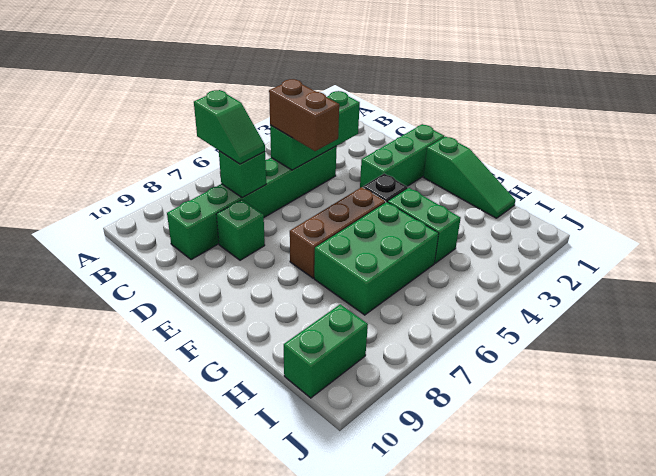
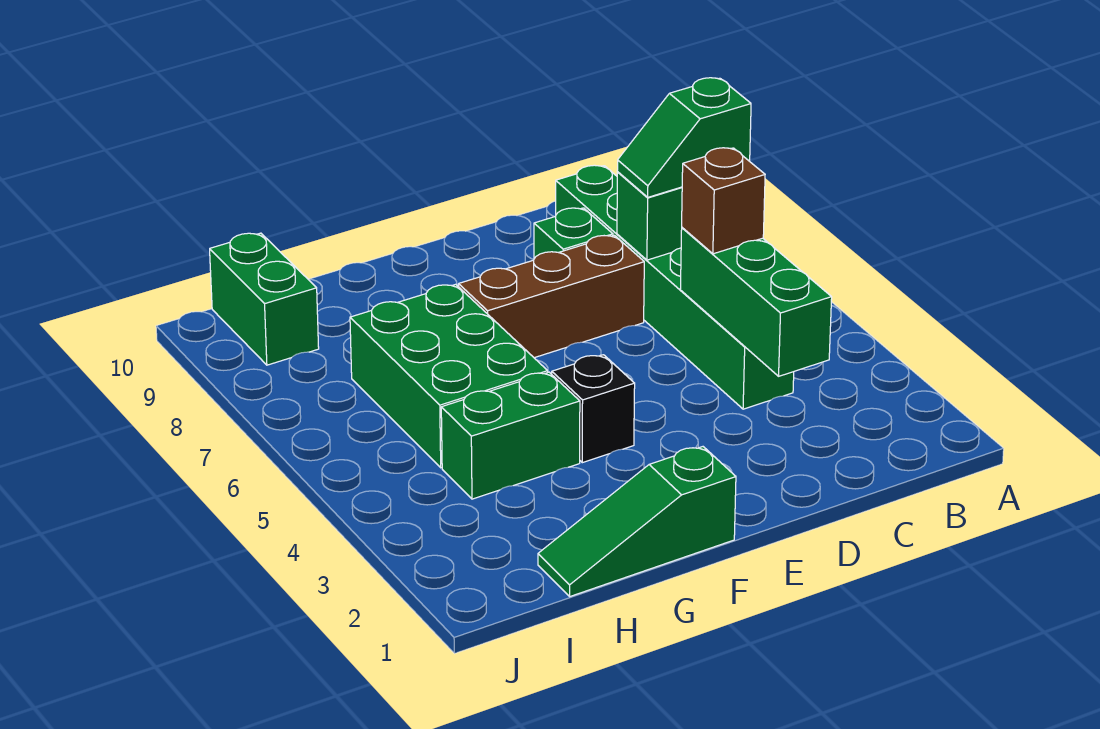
brown 1x2 brick [269,79,339,151] -> brown 1x1 brick [682,148,765,254]
green 1x3 brick [360,124,444,188] -> none
brown 1x3 brick [290,187,386,278] -> brown 1x3 brick turned to [458,235,644,358]

